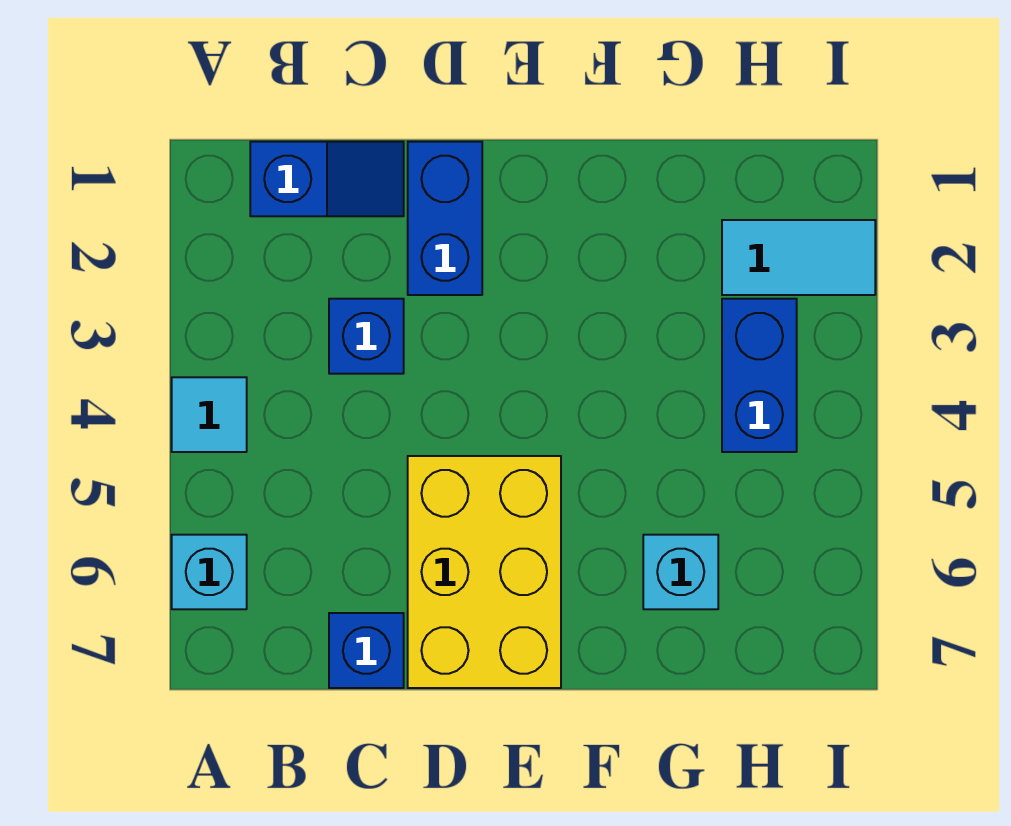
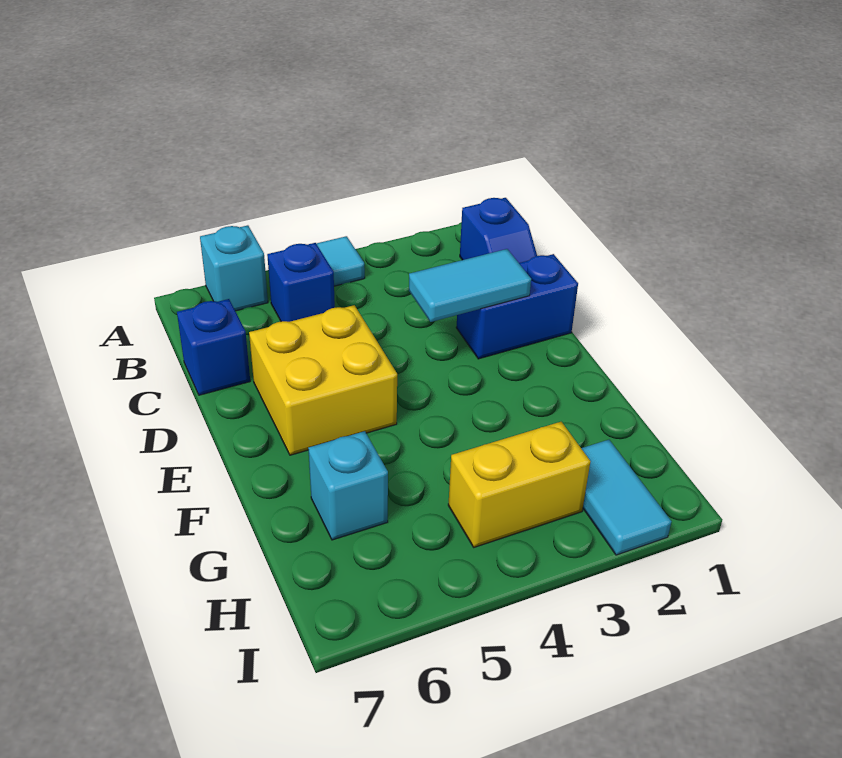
blue 1x1 brick [329,299,404,374] -> blue 1x1 brick moved to [267,243,335,322]
none -> cyan 1x2 tile [409,249,531,322]
yellow 2x3 brick [408,456,561,688] -> yellow 2x2 brick [249,305,397,455]
blue 1x2 brick [722,299,797,452] -> yellow 1x2 brick [448,422,591,547]

